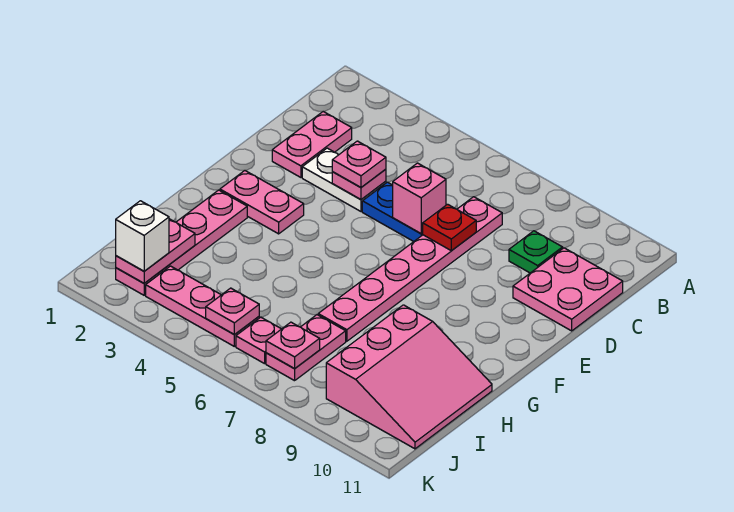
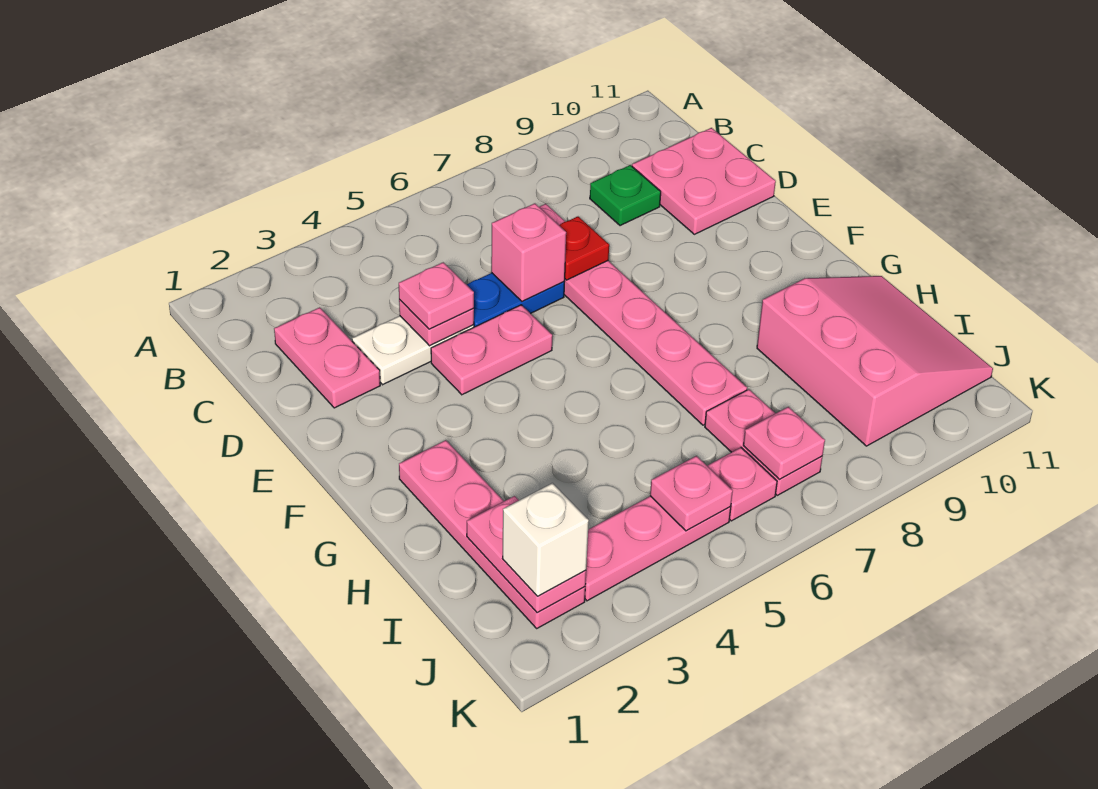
pink 1x2 plate [220,170,304,234] -> pink 1x2 plate moved to [431,305,552,395]

